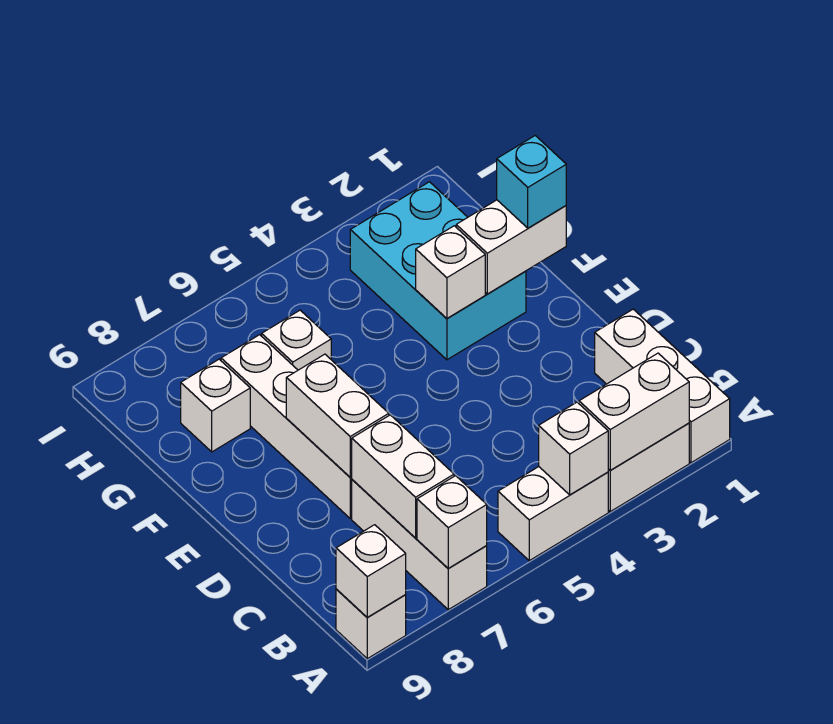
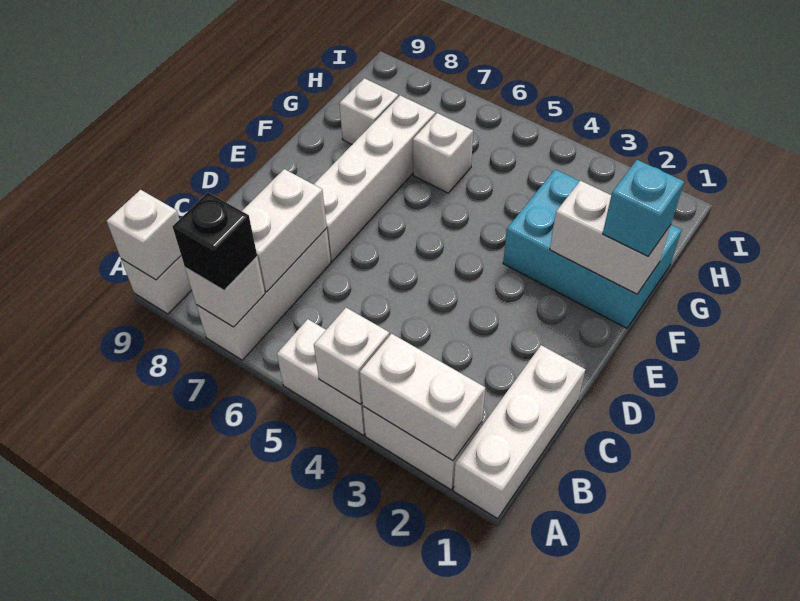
none -> black 1x1 brick [173,193,257,290]
white 1x2 brick [286,354,389,477] -> none
cyan 2x3 brick [350,182,526,360] -> cyan 2x3 brick turned to [503,170,681,328]
white 1x1 brick [416,226,485,318] -> none

